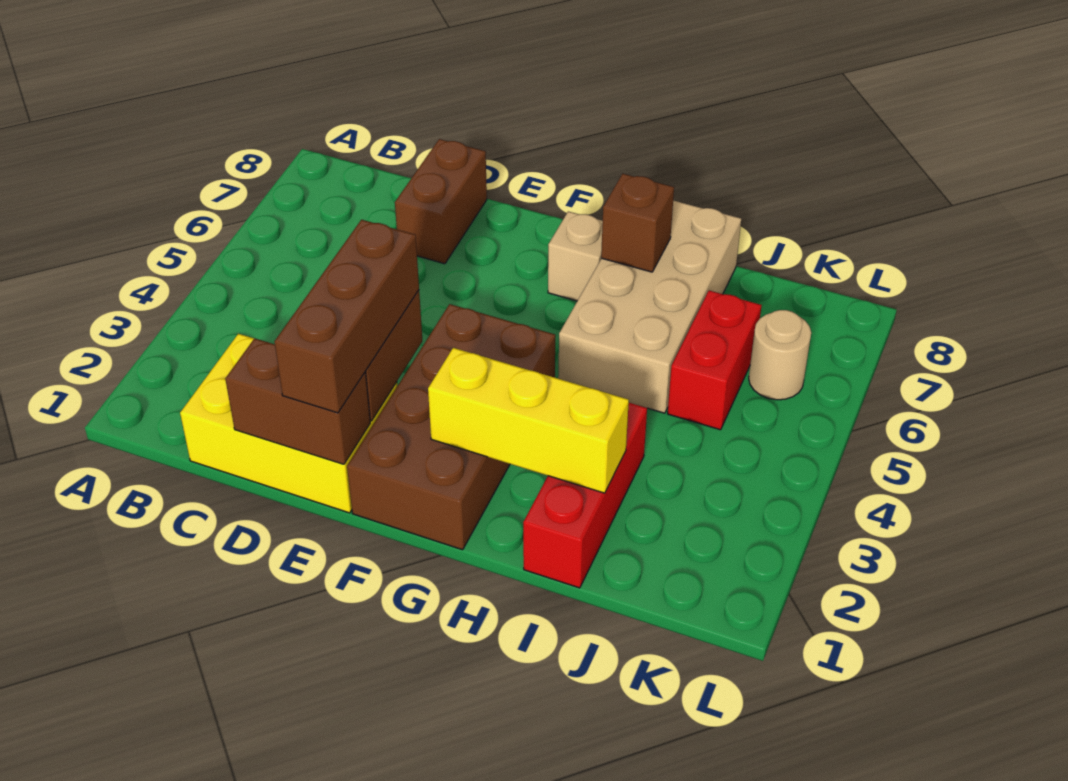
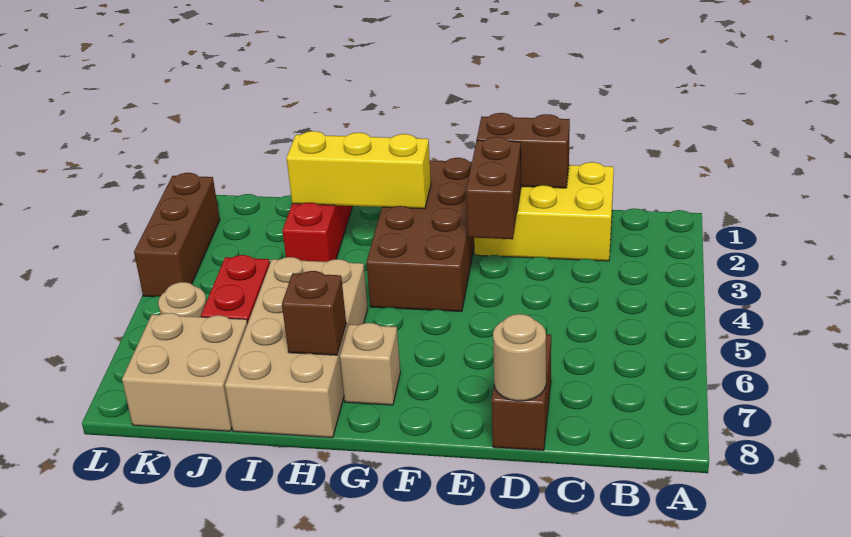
none -> tan 1x1 round brick [493,314,546,401]
brown 1x3 brick [274,220,419,413] -> brown 1x3 brick moved to [134,173,220,297]
none -> tan 2x2 brick [122,313,248,431]

